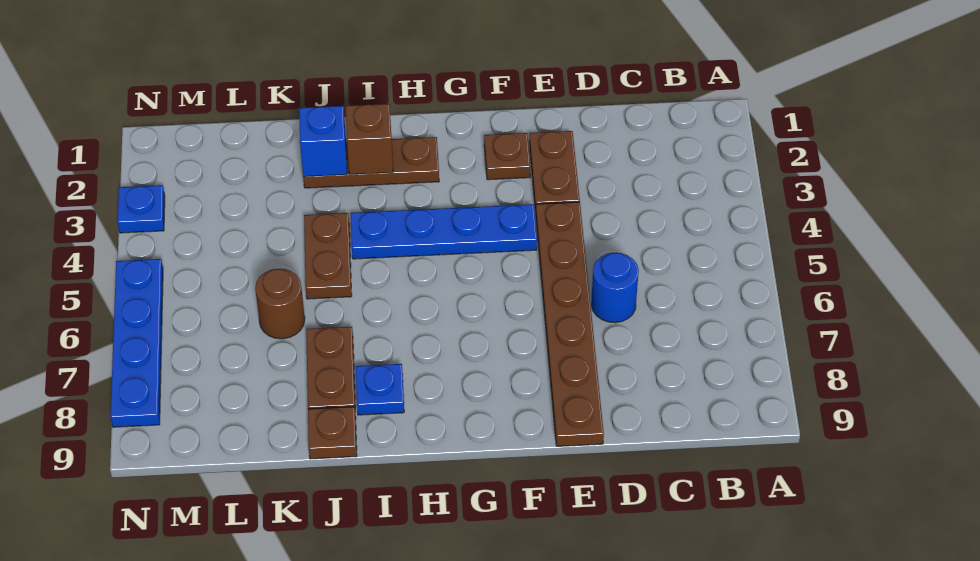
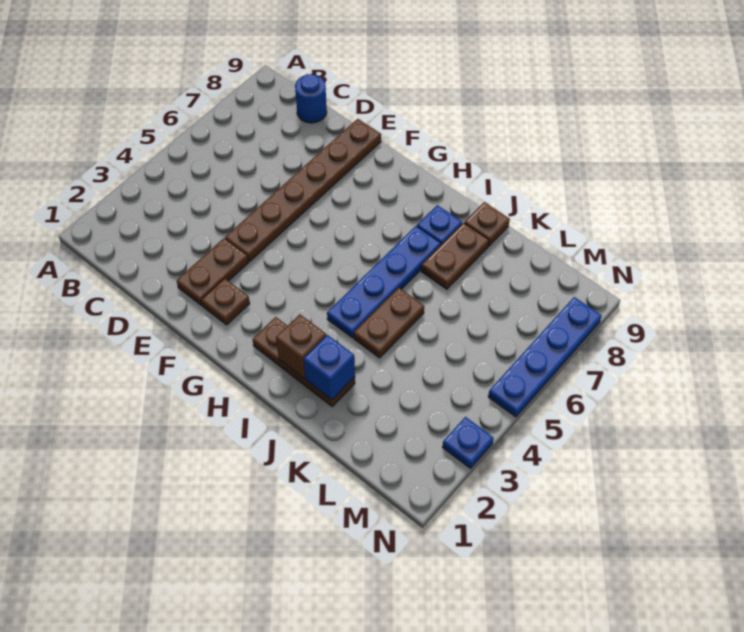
blue 1x1 round brick [591,253,639,323] -> blue 1x1 round brick moved to [295,74,327,123]
blue 1x4 plate [351,204,537,259] -> blue 1x4 plate turned to [327,226,441,338]
brown 1x1 round brick [255,269,305,339] -> none

